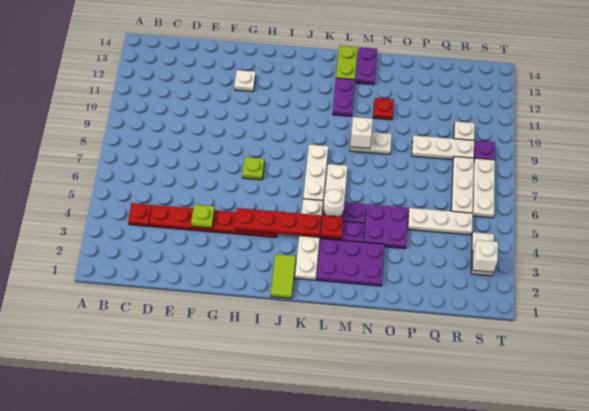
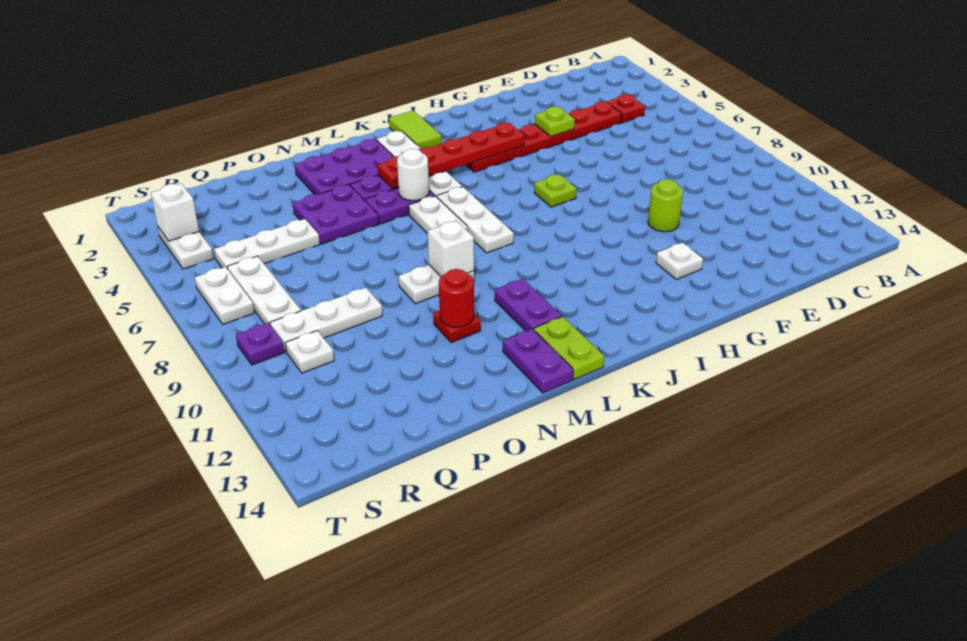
none -> lime 1x1 round brick [648,179,683,232]
none -> red 1x1 round brick [439,269,474,327]
white 1x3 plate [473,158,495,218] -> white 1x2 plate [195,267,254,324]

